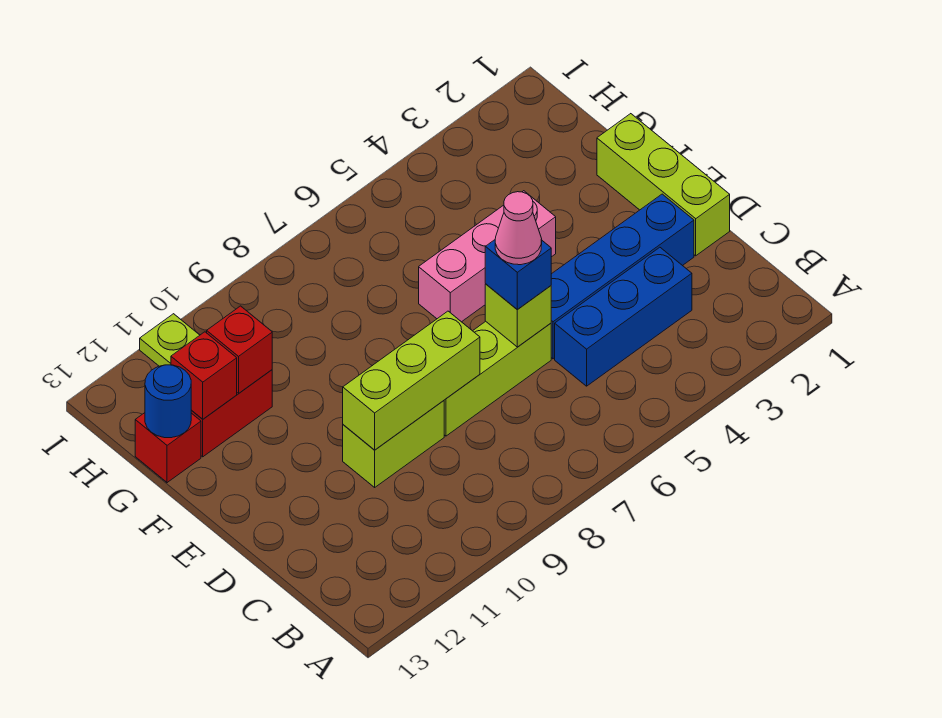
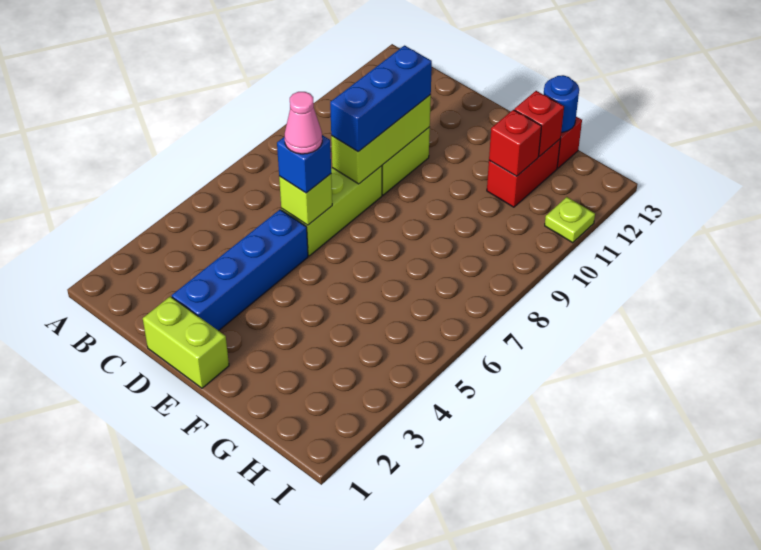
blue 1x3 brick [555,247,692,386] -> blue 1x3 brick moved to [330,46,432,152]
lime 1x3 brick [597,114,730,256] -> lime 1x2 brick [143,296,229,388]
pink 1x3 brick [419,191,556,322] -> none

